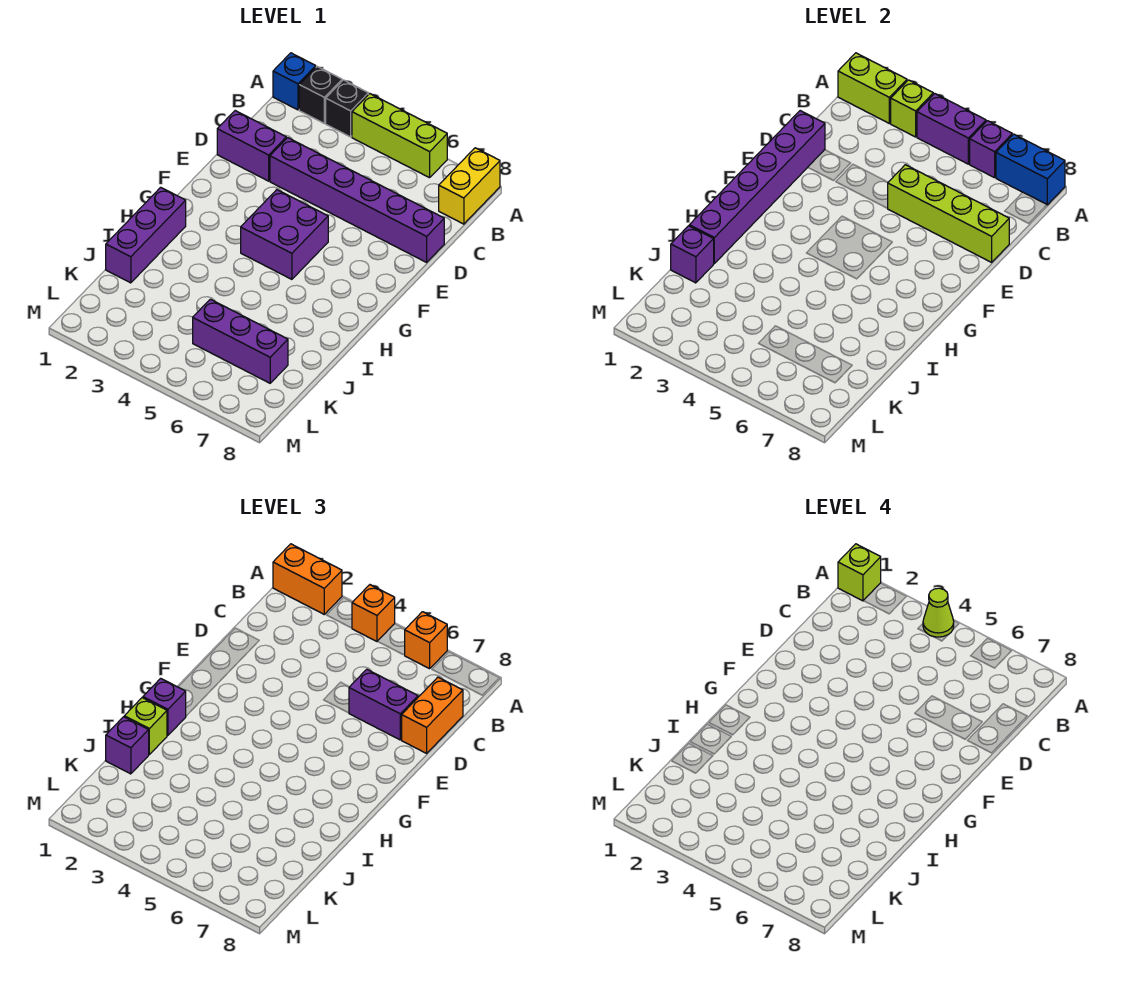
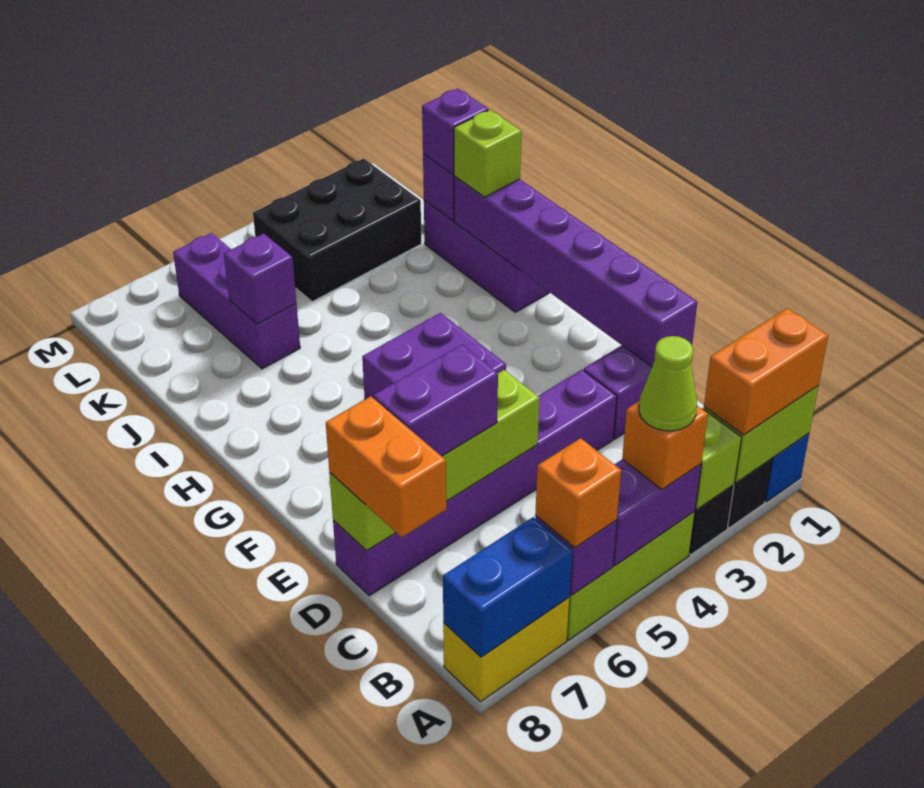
lime 1x1 brick [838,544,881,601] -> none
yellow 1x2 brick [439,148,500,224] -> yellow 1x2 brick turned to [443,598,569,702]
purple 1x1 brick [143,678,186,735] -> purple 1x1 brick moved to [224,234,296,324]
none -> black 2x3 brick [253,158,421,302]
purple 1x3 brick [193,299,288,383] -> purple 1x3 brick turned to [173,233,300,369]

